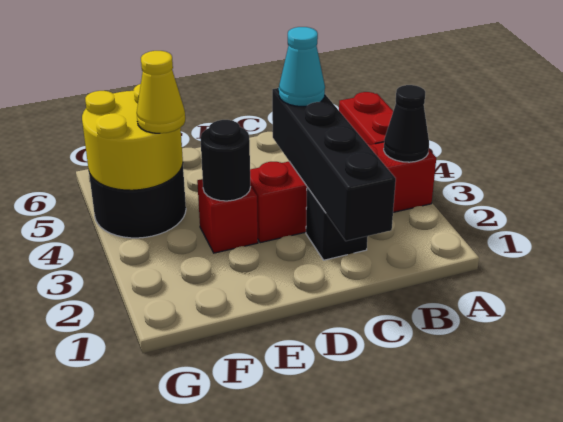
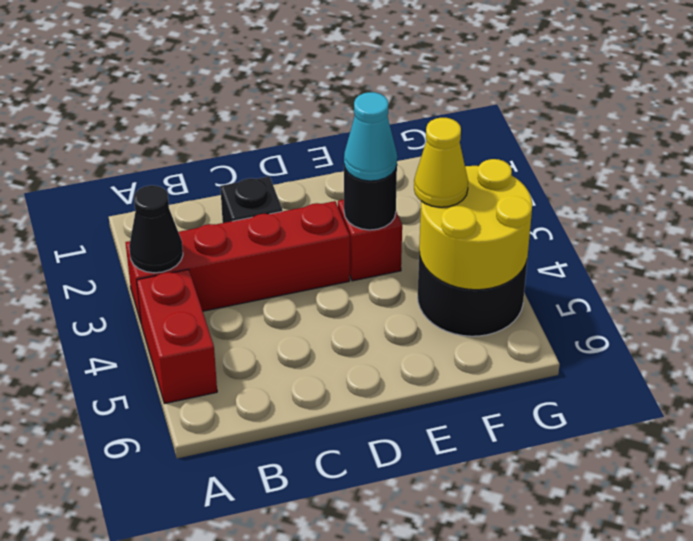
black 1x4 brick [272,88,396,241] -> none
cyan 1x1 cone [279,27,325,106] -> cyan 1x1 cone moved to [344,92,397,181]

